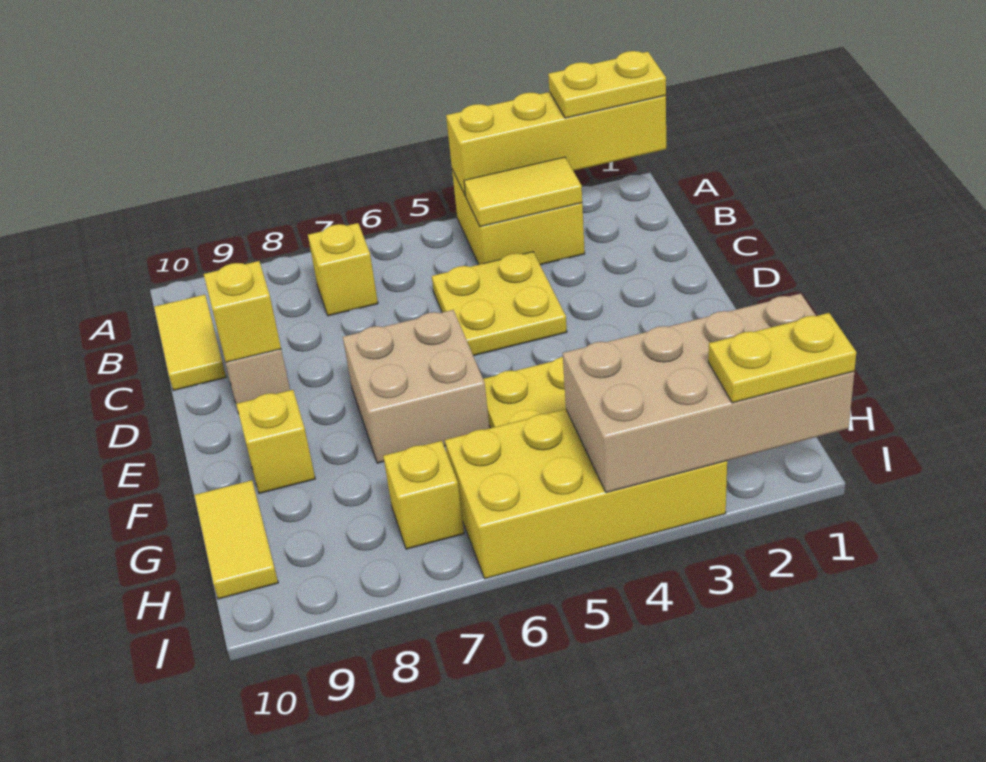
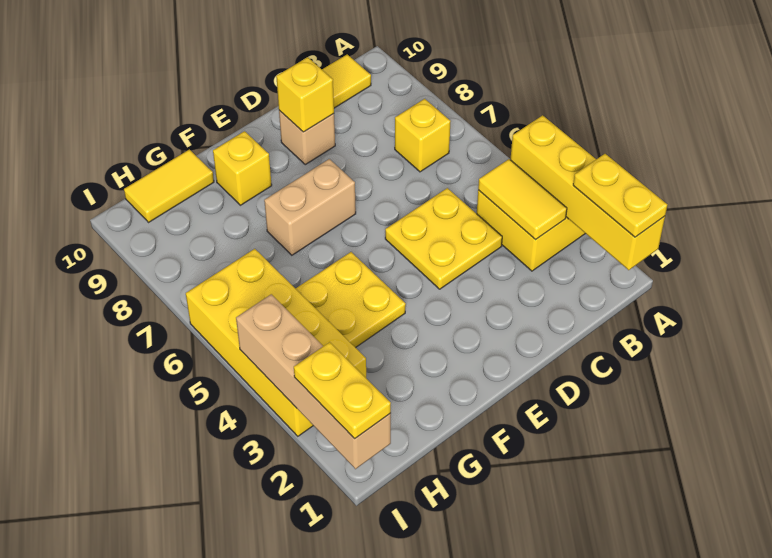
tan 2x2 brick [343,310,489,463] -> tan 1x2 brick [264,159,356,255]
tan 2x4 brick [563,293,854,493] -> tan 1x4 brick [236,294,391,469]
yellow 1x1 brick [383,441,464,549] -> none

